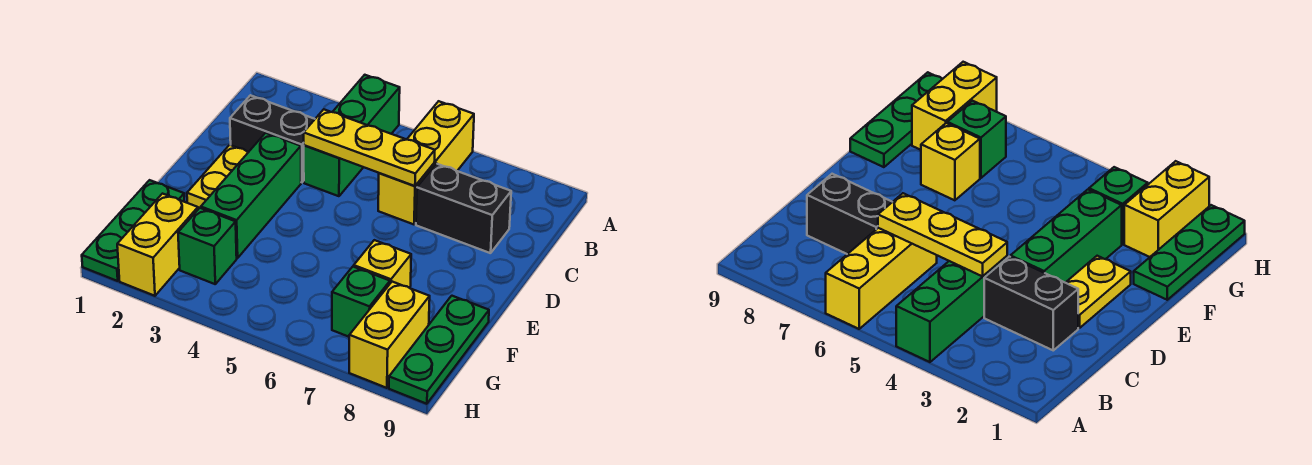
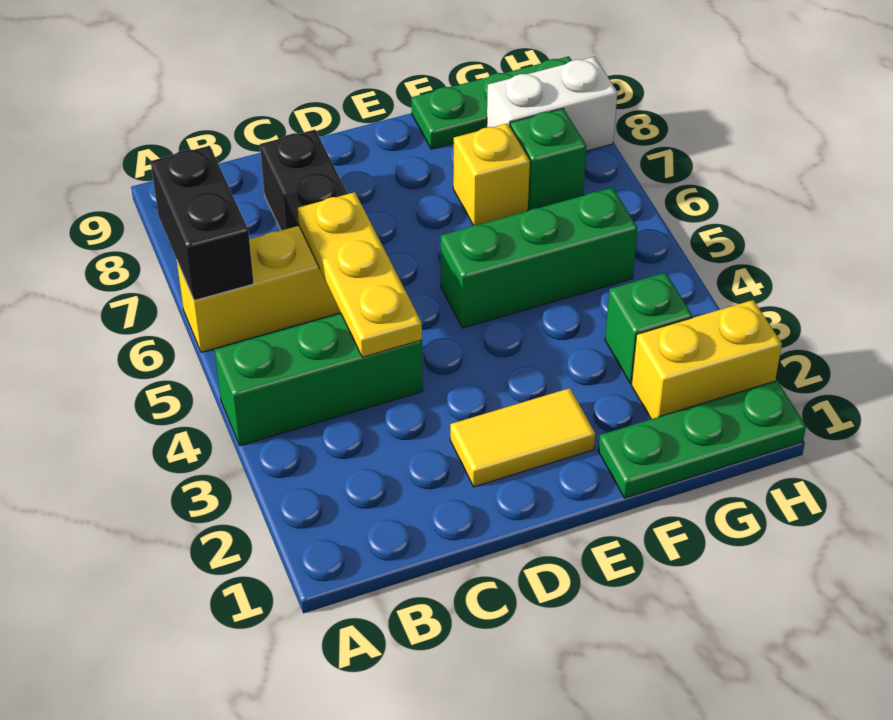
black 1x2 brick [230,95,315,182] -> black 1x2 brick moved to [151,146,254,301]
yellow 1x2 plate [187,145,248,209] -> yellow 1x2 tile [450,388,595,487]
green 1x3 brick [201,133,301,258] -> green 1x3 brick moved to [441,188,638,328]
yellow 1x2 brick [349,282,430,388] -> white 1x2 brick [487,57,617,151]

